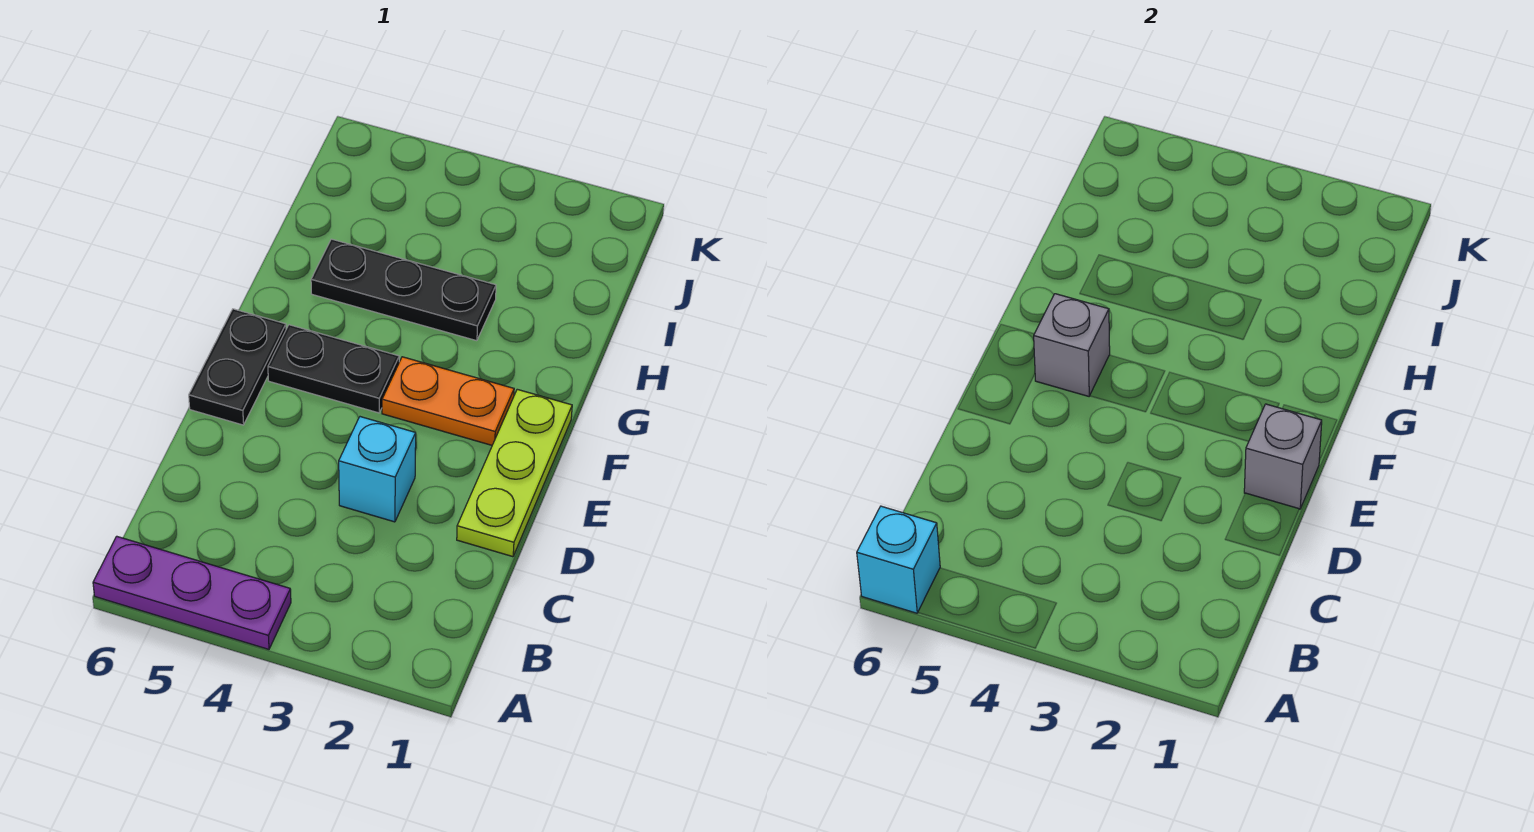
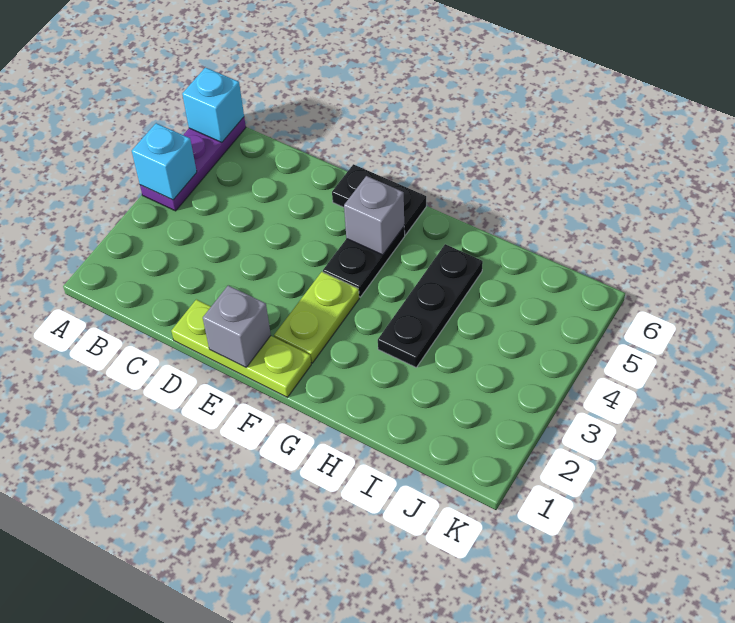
cyan 1x1 brick [339,417,416,522] -> cyan 1x1 brick moved to [132,123,197,200]
orange 1x2 plate [382,357,514,445] -> lime 1x2 plate [274,272,359,363]

